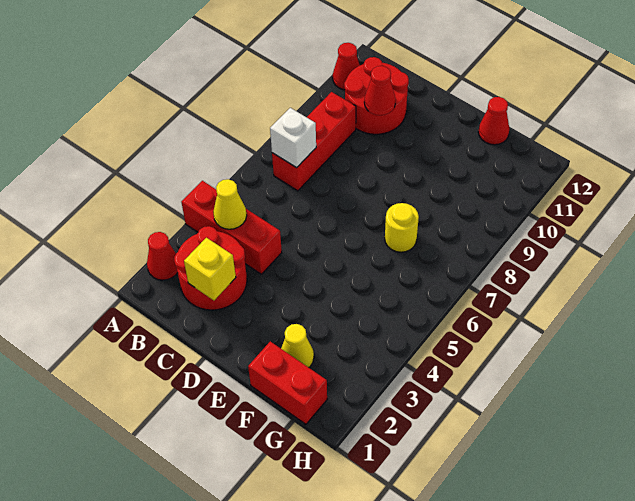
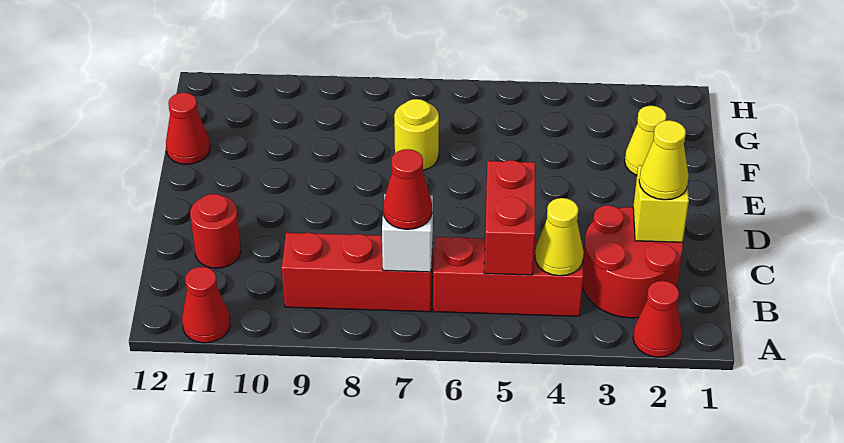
red 1x3 brick [181,181,282,274] -> red 1x3 brick turned to [433,237,584,316]
red 2x2 round brick [344,57,409,134] -> red 1x1 round brick [190,194,241,268]
none -> yellow 1x1 cone [639,120,689,200]
red 1x1 cone [364,66,396,115] -> red 1x1 cone moved to [383,149,432,229]
red 1x2 brick [248,341,327,424] -> red 1x2 brick moved to [484,160,535,275]

